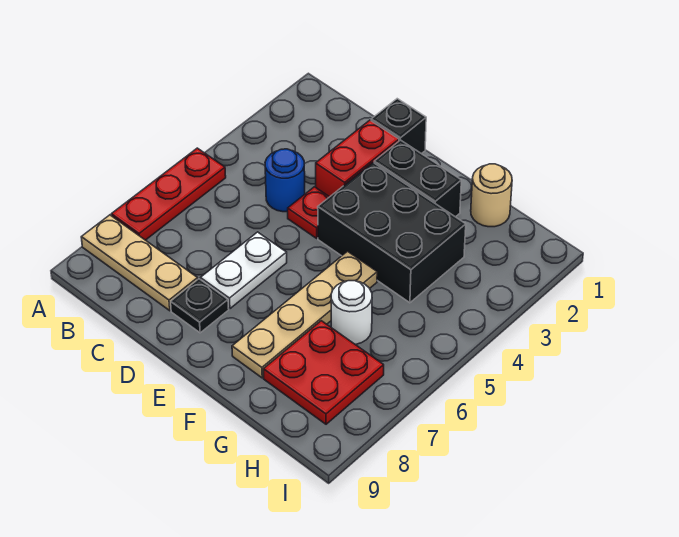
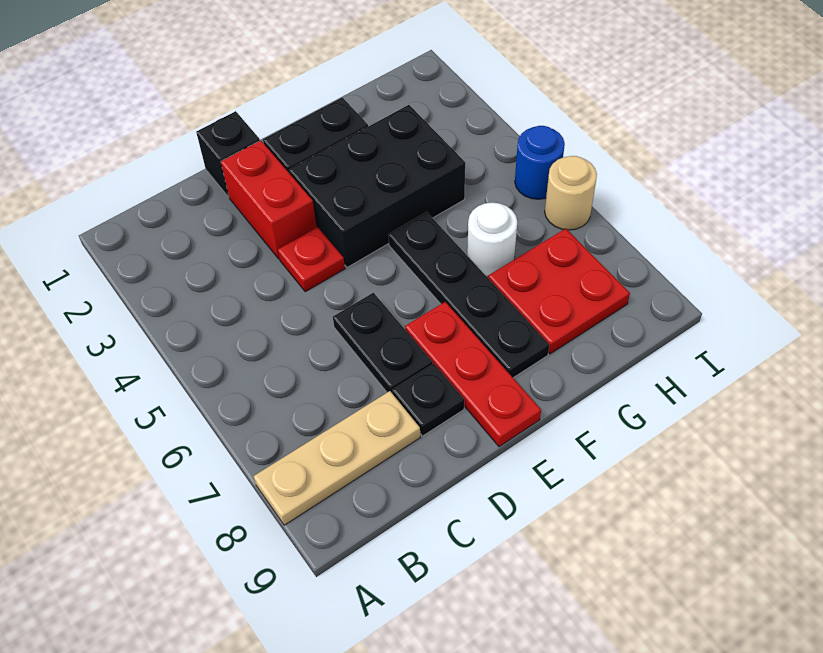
red 1x3 plate [111,148,226,240] -> red 1x3 plate moved to [405,302,541,447]
blue 1x1 round brick [265,149,305,212] -> blue 1x1 round brick moved to [515,126,565,199]
white 1x2 plate [200,232,287,309] -> black 1x2 plate [333,293,432,393]
tan 1x4 plate [232,251,377,378] -> black 1x4 plate [388,212,549,378]
tan 1x1 round brick [471,164,512,227] -> tan 1x1 round brick moved to [545,156,597,230]

